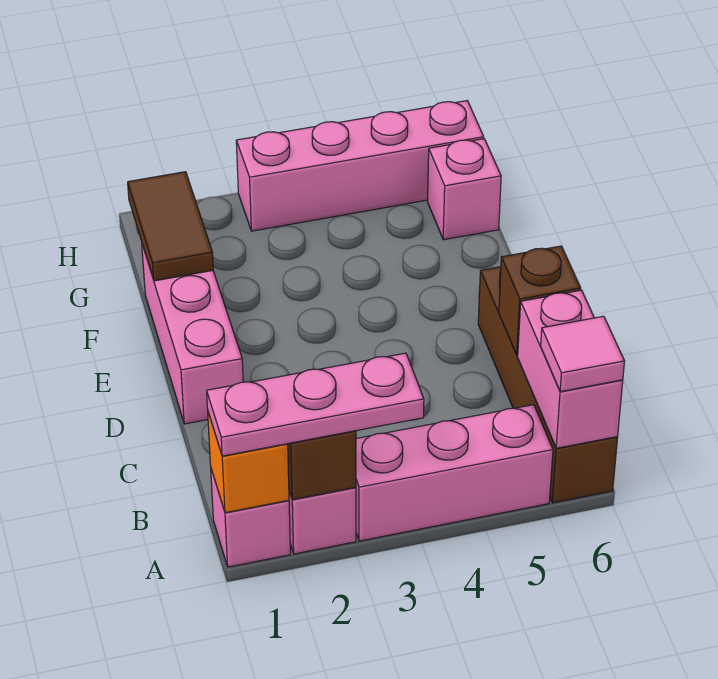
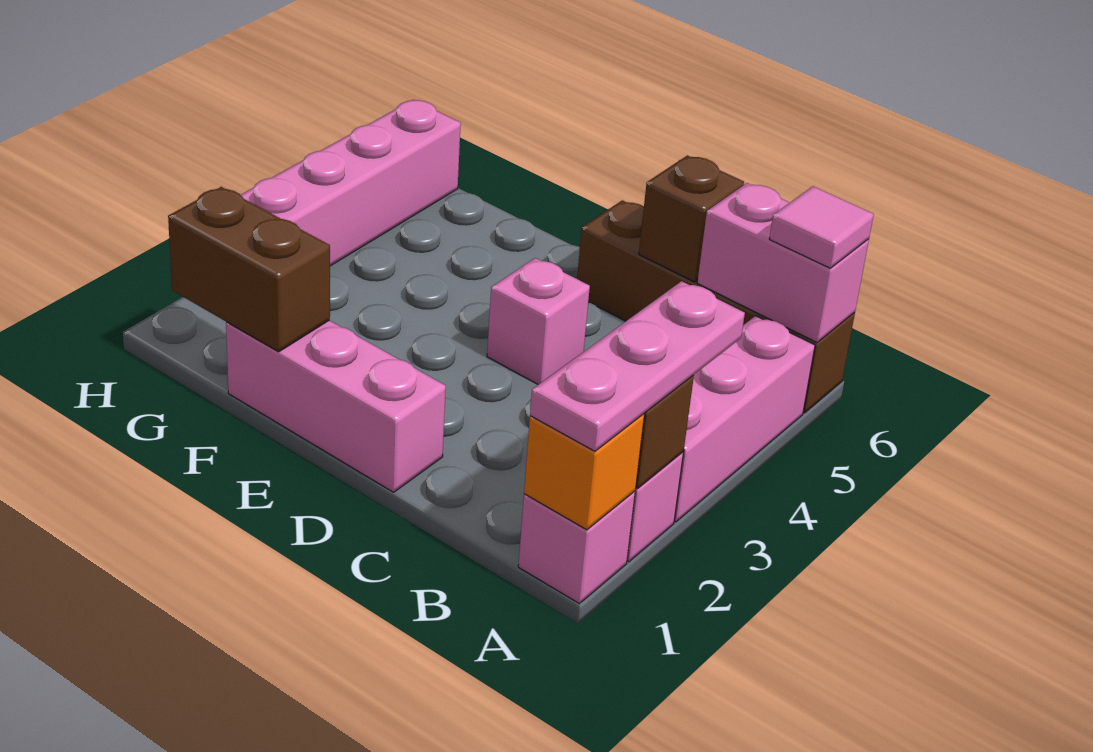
brown 1x2 tile [128,172,213,281] -> brown 1x2 brick [168,187,330,352]
pink 1x1 brick [428,139,501,240] -> pink 1x1 brick moved to [487,258,590,385]

